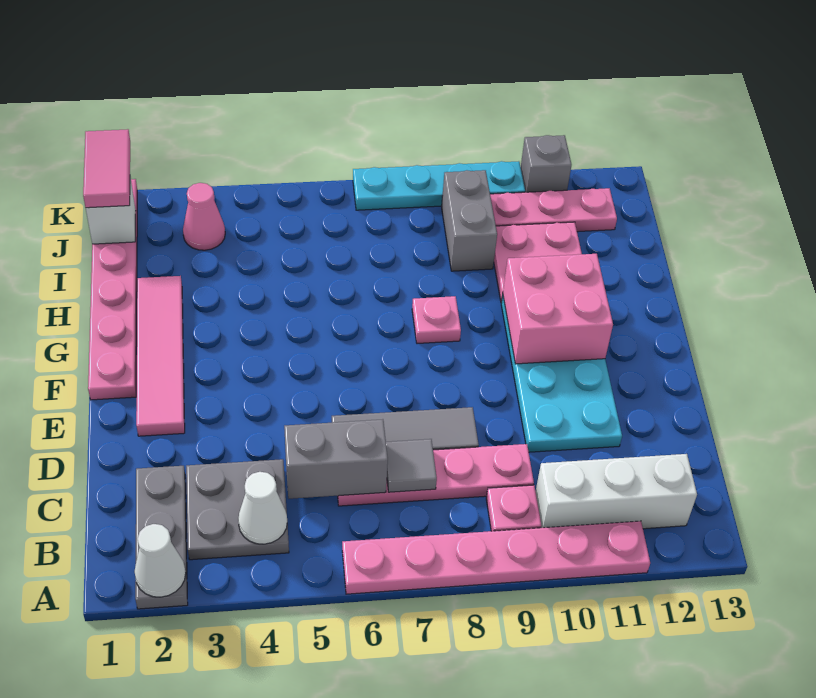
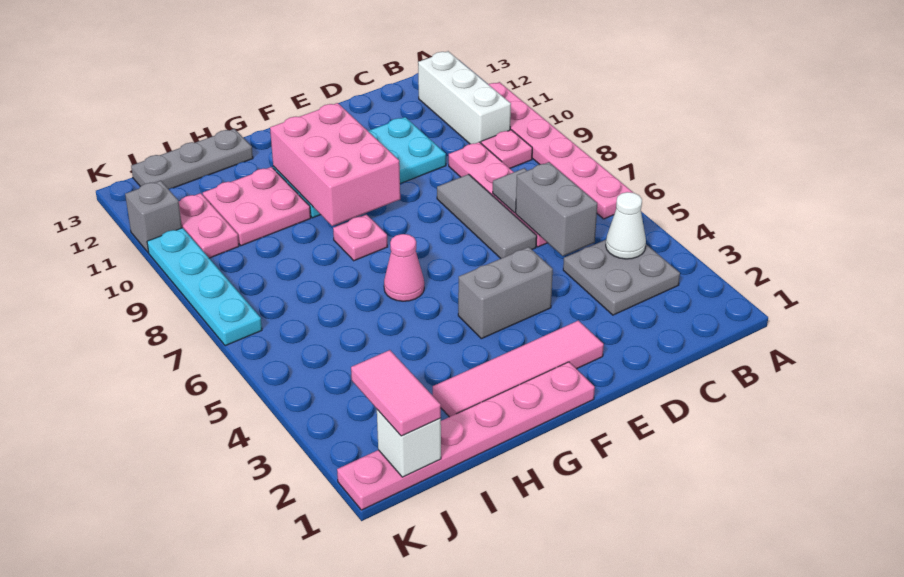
grey 1x3 plate [135,466,188,609] -> grey 1x3 plate moved to [131,129,253,189]
white 1x1 cone [134,524,186,597] -> none
pink 2x2 brick [503,254,613,364] -> pink 2x3 brick [270,103,400,226]
grey 1x2 brick [442,170,497,271] -> grey 1x2 brick moved to [458,247,553,339]
pink 1x2 tile [83,129,130,208] -> pink 1x2 tile turned to [351,350,441,436]
pink 1x1 cone [183,183,225,250] -> pink 1x1 cone moved to [384,234,424,301]
pink 1x3 plate [490,188,617,232] -> pink 1x2 plate [179,193,239,258]

